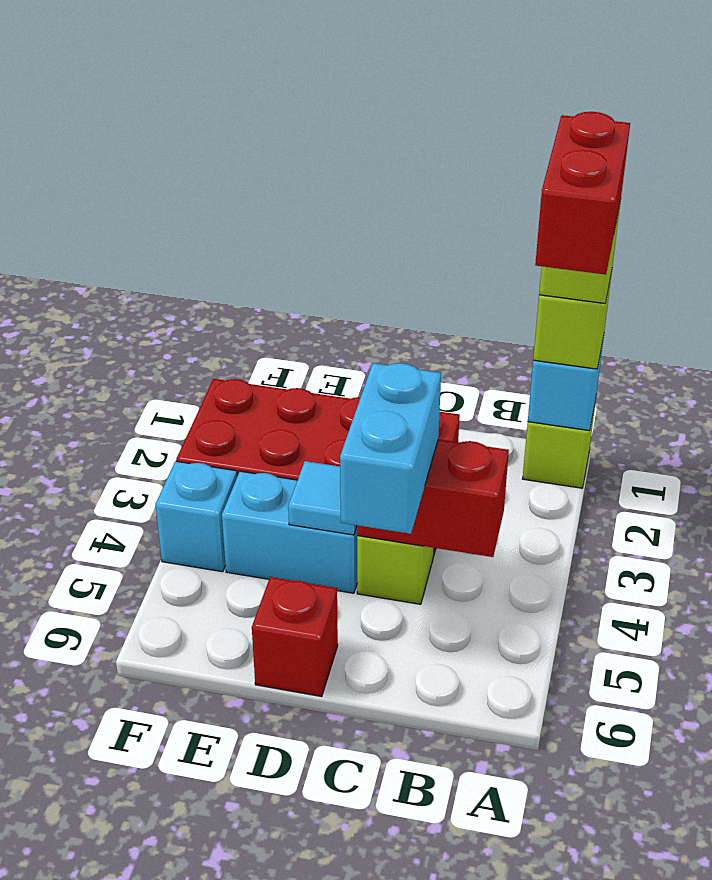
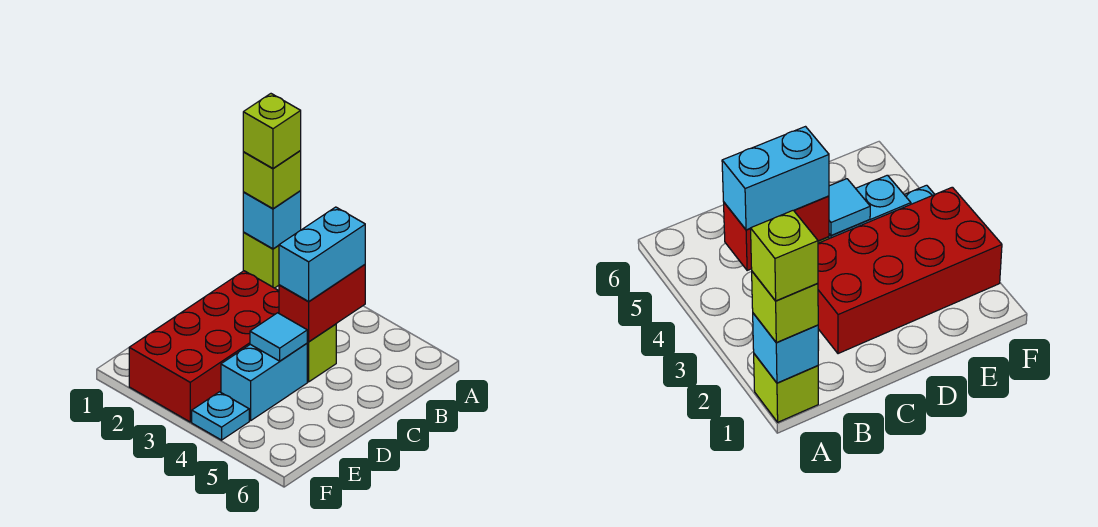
red 1x2 brick [535,112,630,275] -> none
cyan 1x2 brick [340,363,441,534] -> cyan 1x2 brick turned to [279,207,365,302]
red 1x1 brick [252,577,338,697] -> none
cyan 1x1 brick [155,461,237,572] -> cyan 1x1 plate [192,392,249,440]

